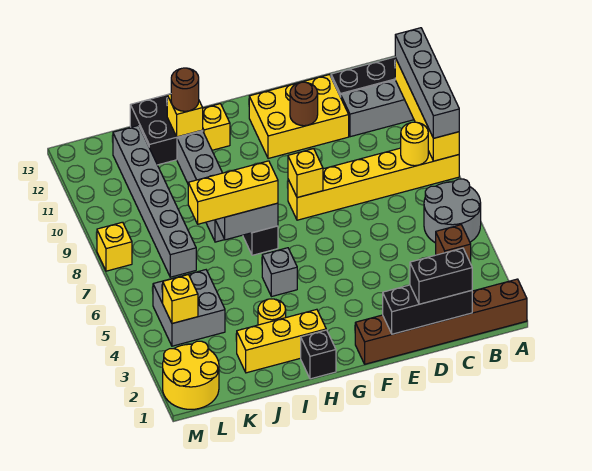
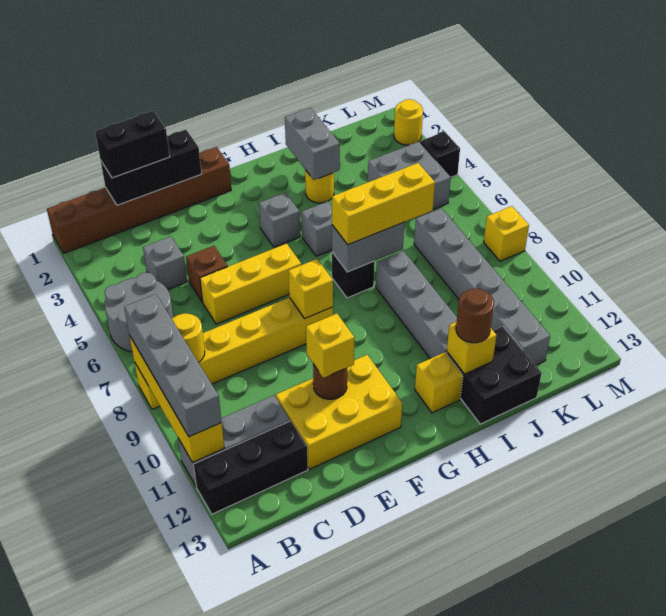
brown 1x1 brick [436,225,471,263] -> brown 1x1 brick moved to [186,246,228,302]
none -> grey 1x1 brick [143,236,187,290]
none -> grey 1x1 brick [259,193,300,247]
black 1x1 brick [301,330,336,379] -> black 1x1 brick moved to [420,132,460,177]
yellow 1x3 brick [237,309,326,373] -> yellow 1x3 brick moved to [200,243,301,324]
none -> grey 1x2 brick [285,108,340,180]
yellow 2x2 round brick [163,341,219,409] -> yellow 1x1 round brick [394,99,423,145]
yellow 1x1 brick [163,275,198,323] -> yellow 1x1 brick moved to [306,314,354,378]

